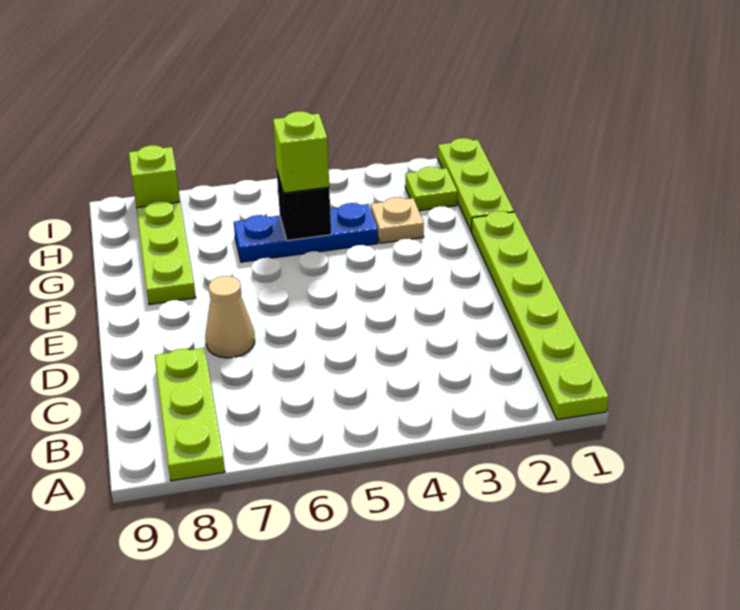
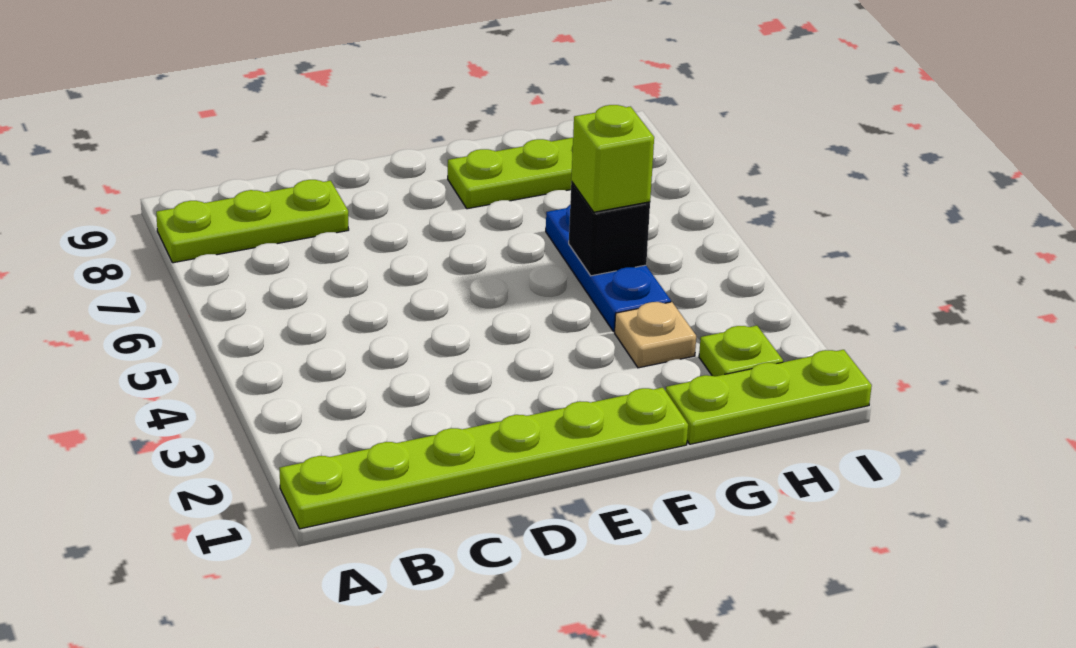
tan 1x1 cone [205,276,255,358] -> none
lime 1x1 brick [129,145,180,208] -> none

